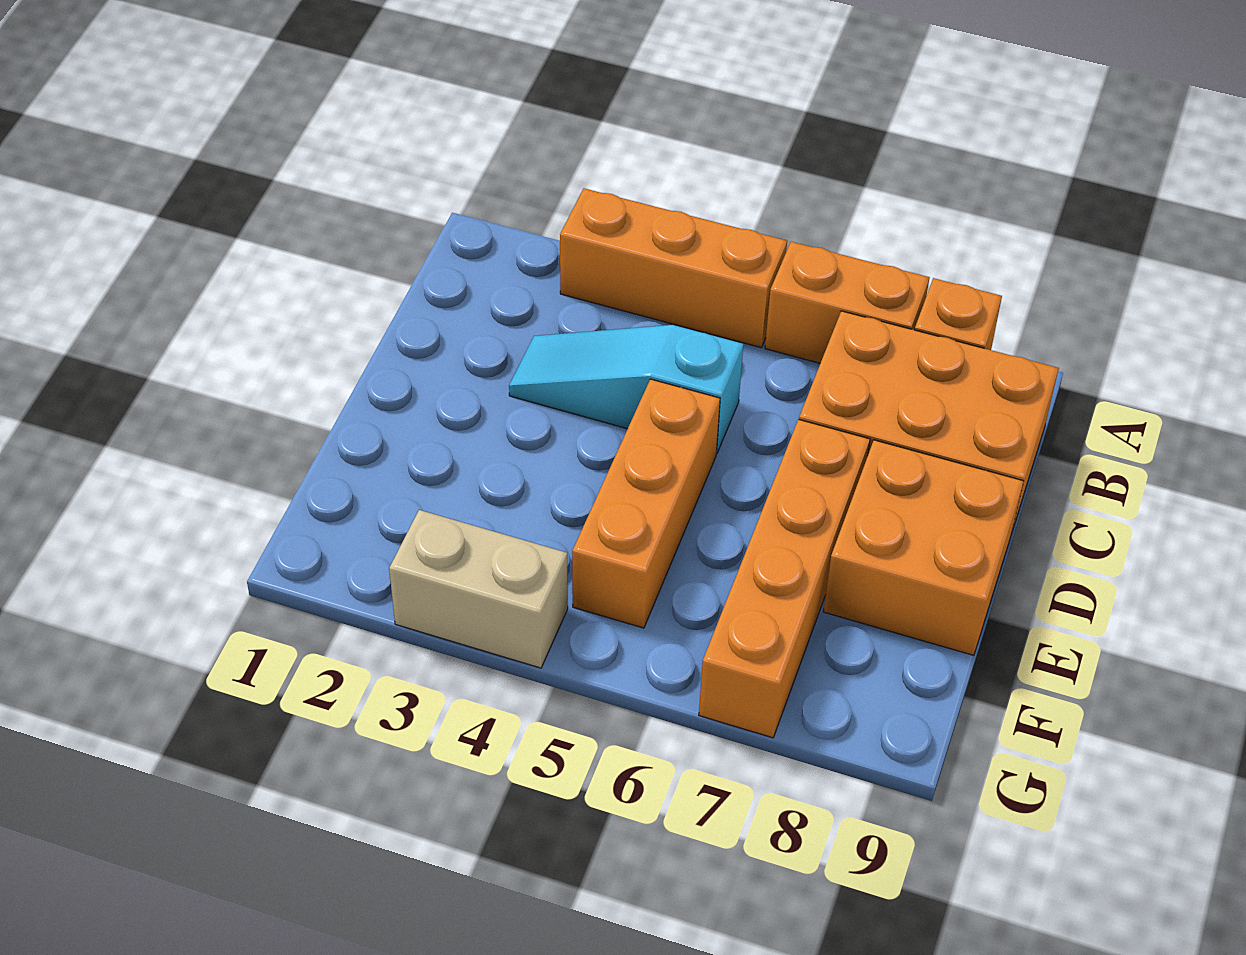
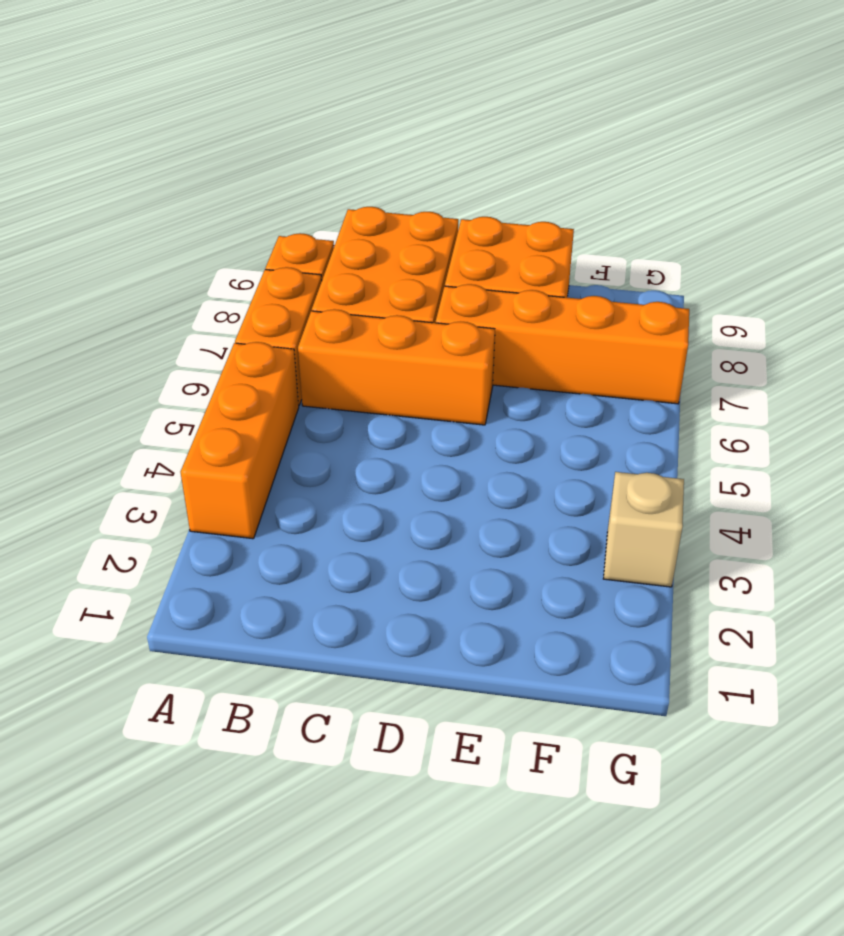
cyan 1x3 slope [509,325,743,453] -> none
orange 1x3 brick [572,379,720,628] -> orange 1x3 brick moved to [298,309,495,425]
tan 1x2 brick [389,510,568,668] -> tan 1x1 brick [603,472,684,587]

